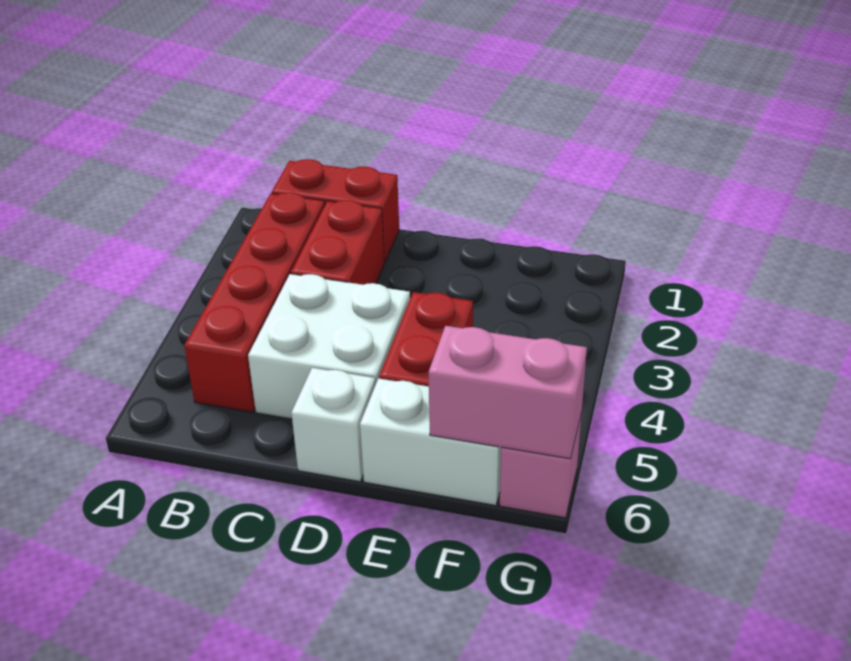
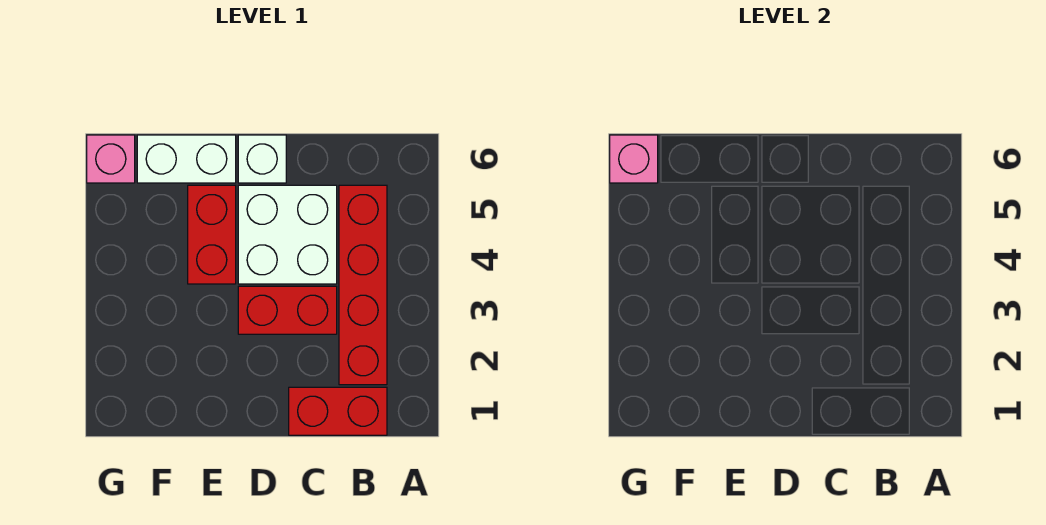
red 1x2 brick [291,200,384,285] -> red 1x2 brick turned to [238,286,337,334]
pink 1x2 brick [429,326,587,459] -> pink 1x1 brick [610,135,658,183]

